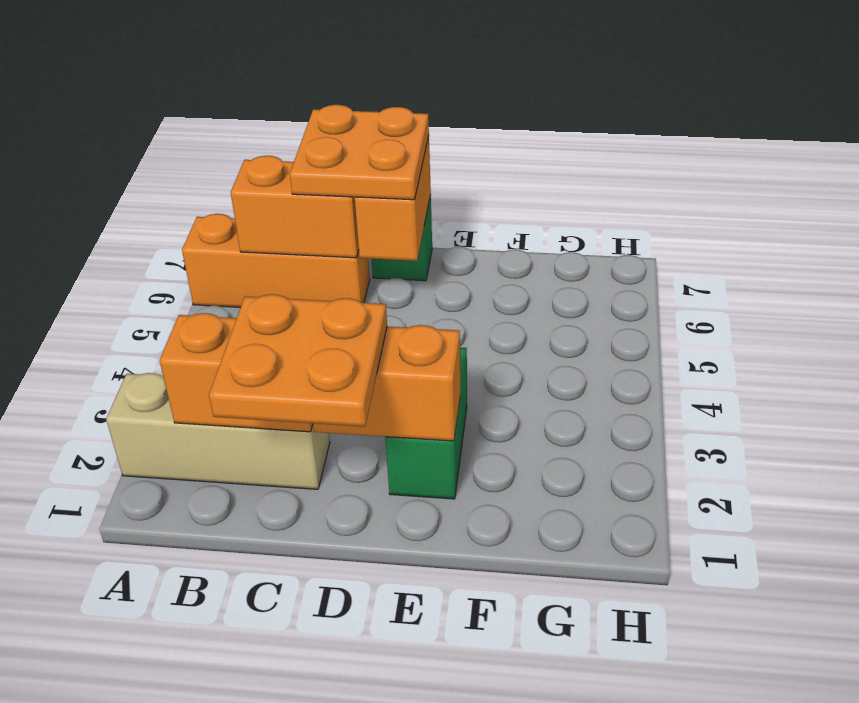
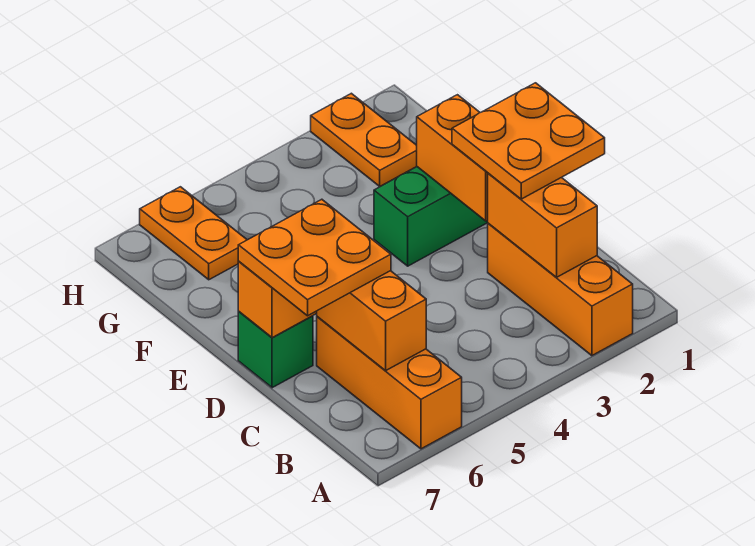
tan 1x3 brick [106,373,330,489] -> orange 1x3 brick [488,223,633,356]
none -> orange 1x2 plate [311,93,417,186]
none -> orange 1x2 plate [140,187,247,280]

